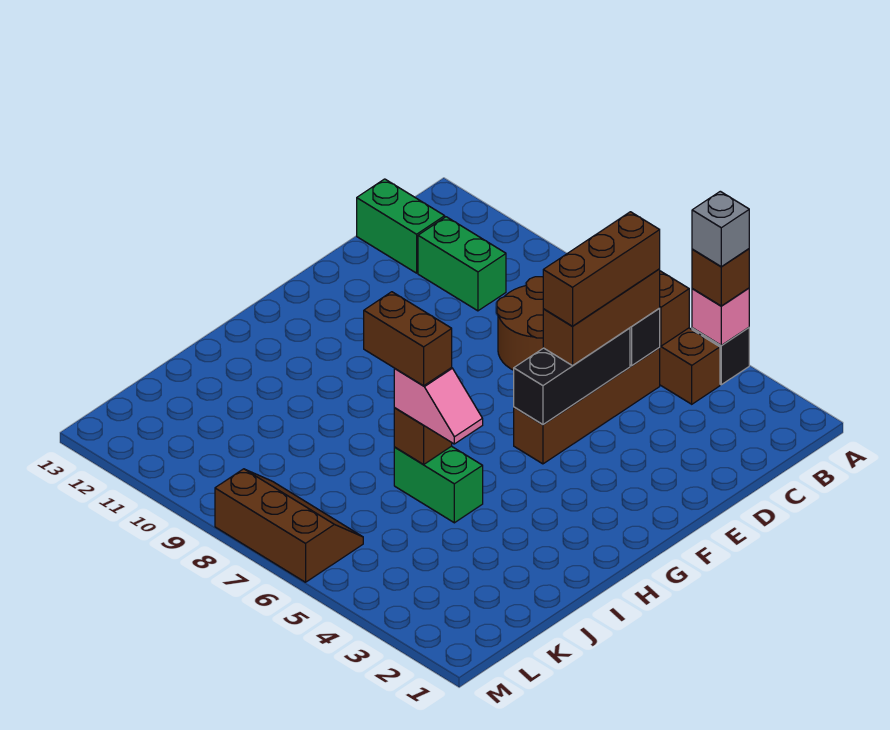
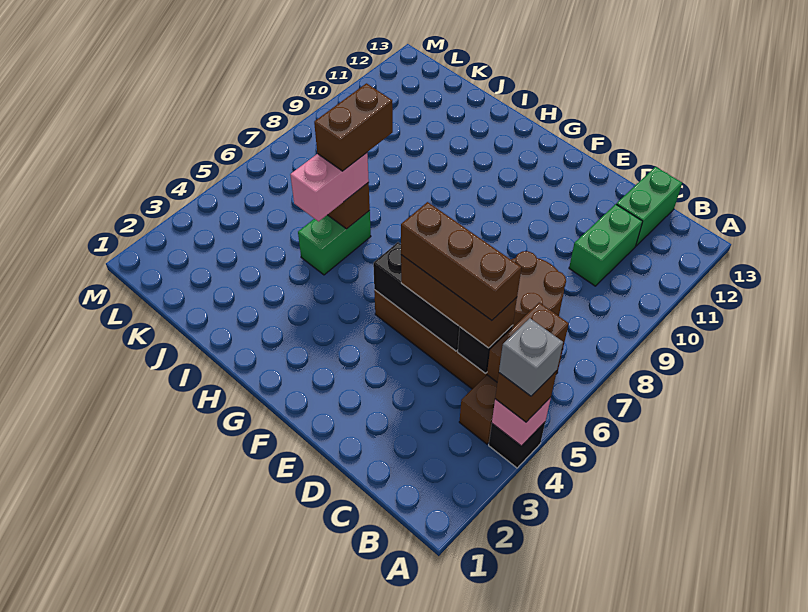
pink 1x2 slope [394,368,483,444] -> pink 1x2 brick [290,153,369,221]
brown 2x3 slope [215,469,363,582] -> none

